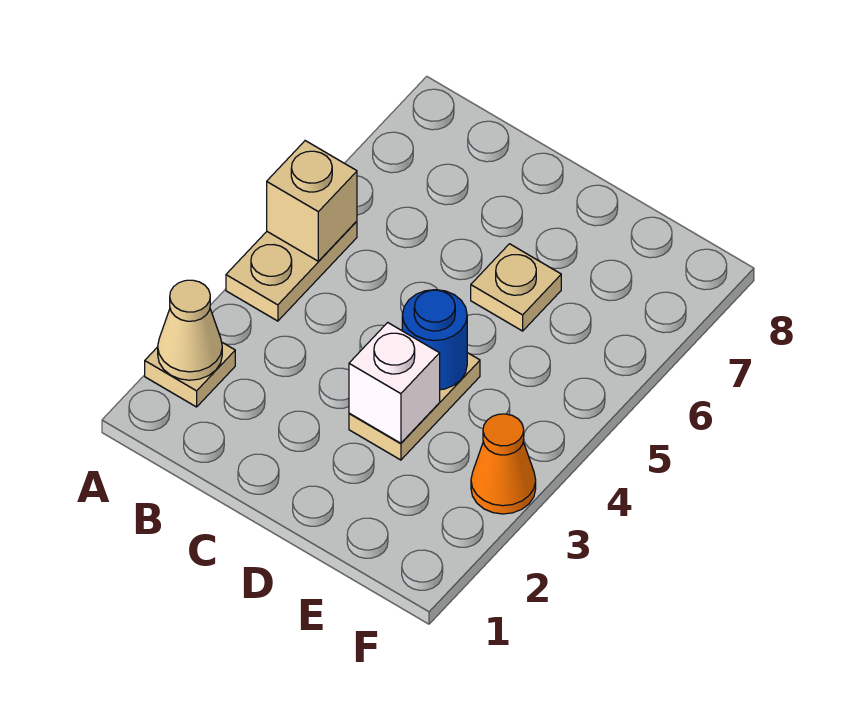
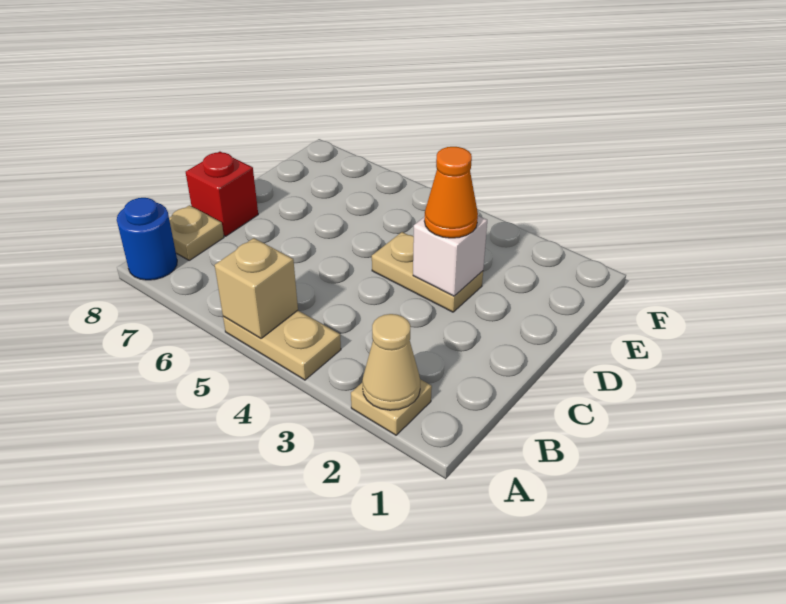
none -> red 1x1 brick [186,152,258,236]
blue 1x1 round brick [402,290,467,390] -> blue 1x1 round brick moved to [117,198,177,280]
tan 1x1 plate [471,244,561,331] -> tan 1x1 plate moved to [169,205,224,260]
orange 1x1 cone [471,414,536,514] -> orange 1x1 cone moved to [424,147,478,238]

